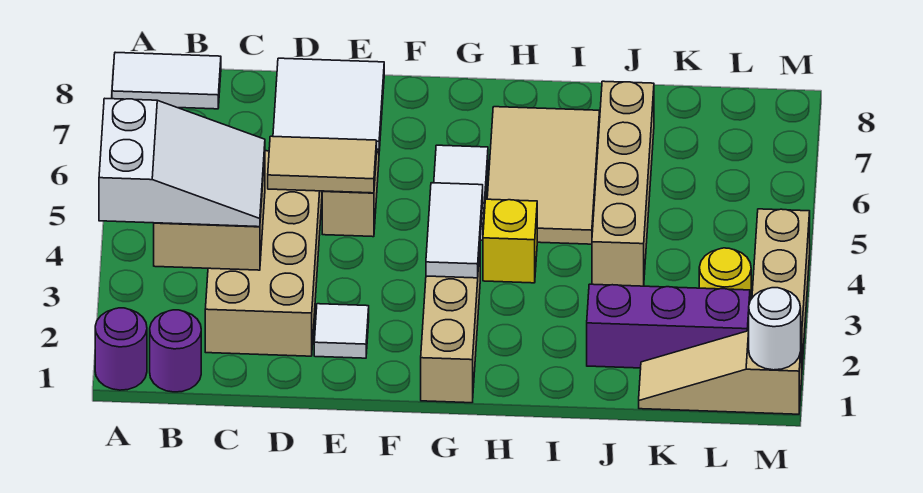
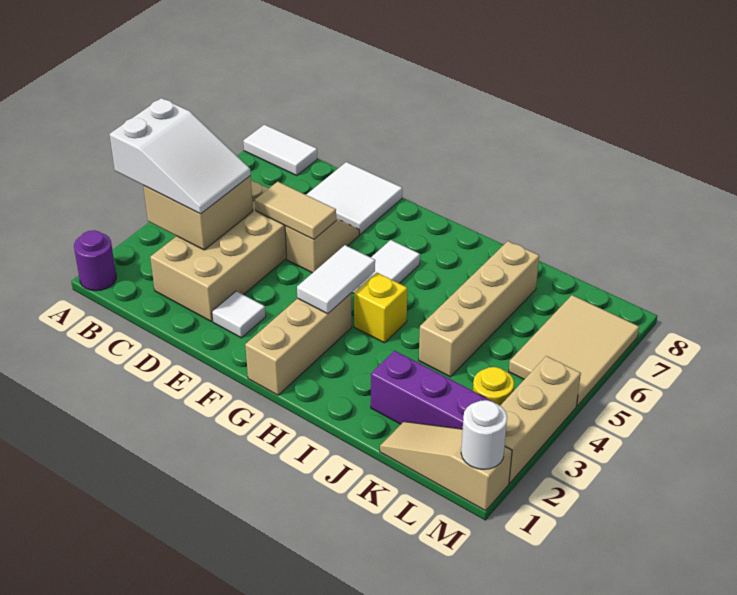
purple 1x1 round brick [150,310,201,392] -> none
tan 2x3 tile [487,107,600,244] -> tan 2x3 tile moved to [509,295,639,406]

